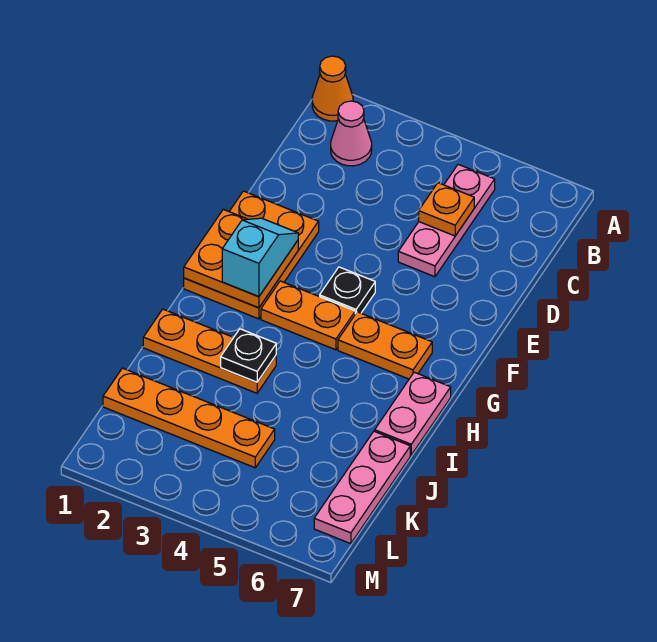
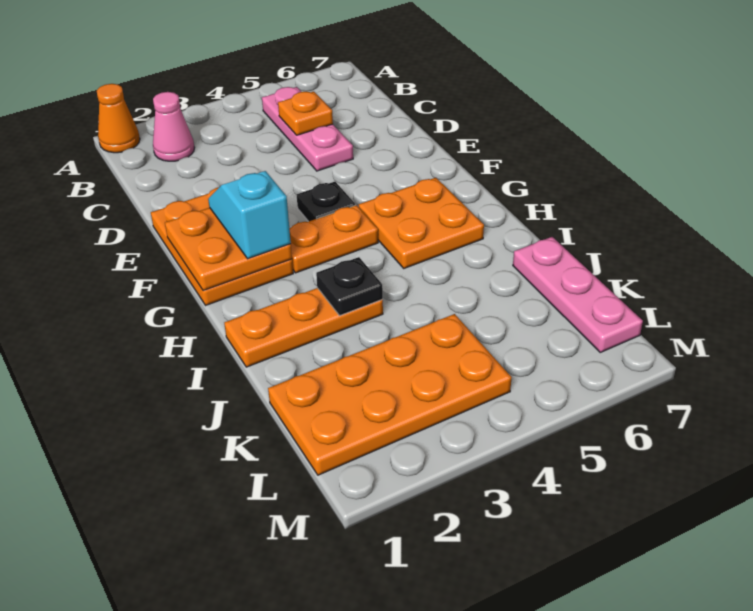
orange 1x2 plate [338,312,432,379] -> orange 2x2 plate [359,178,484,268]
pink 1x2 plate [375,372,451,455] -> none
orange 1x4 plate [103,368,275,468] -> orange 2x4 plate [268,314,512,475]

